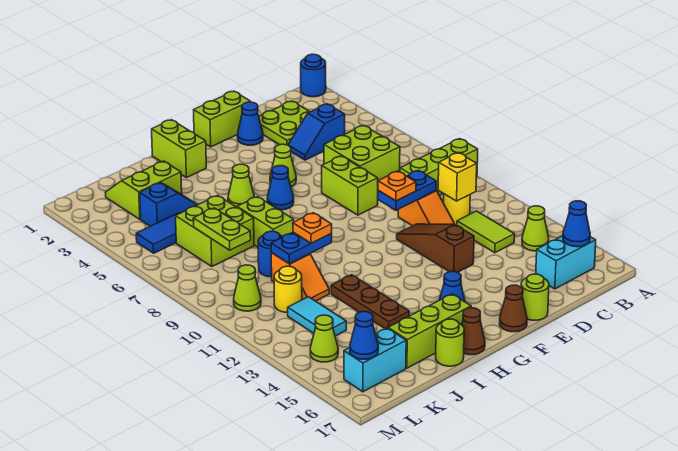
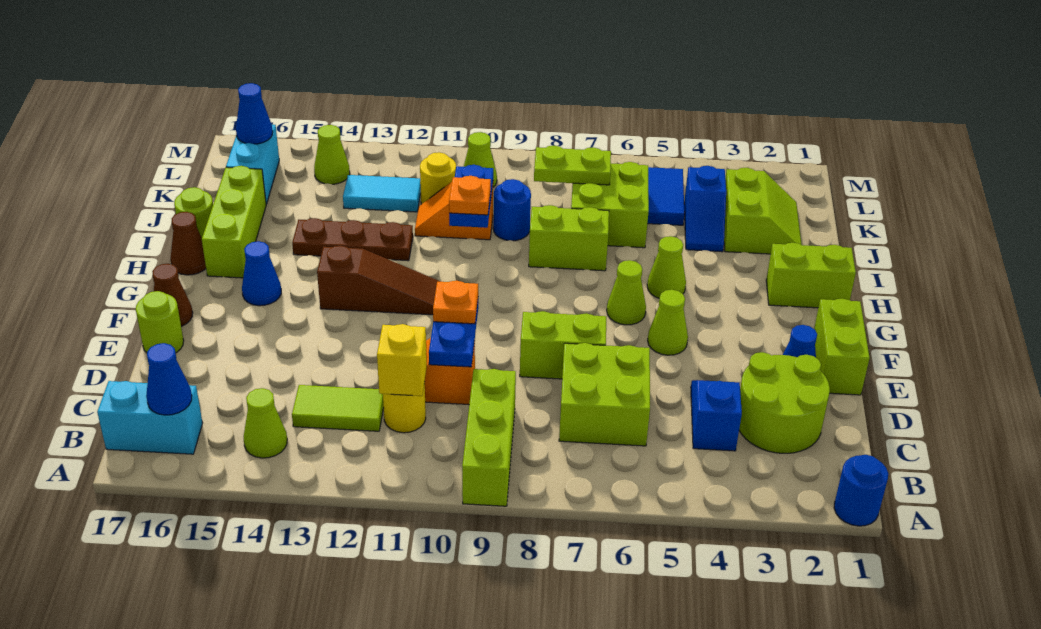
cyan 1x2 brick [536,236,596,289] -> cyan 1x2 brick turned to [97,381,203,454]
lime 2x2 plate [259,101,310,145] -> lime 2x2 round brick [739,352,830,453]
brown 1x3 slope [397,224,474,272] -> brown 1x3 slope moved to [317,246,440,315]
blue 1x1 cone [267,166,294,210] -> lime 1x1 cone [607,260,646,325]

